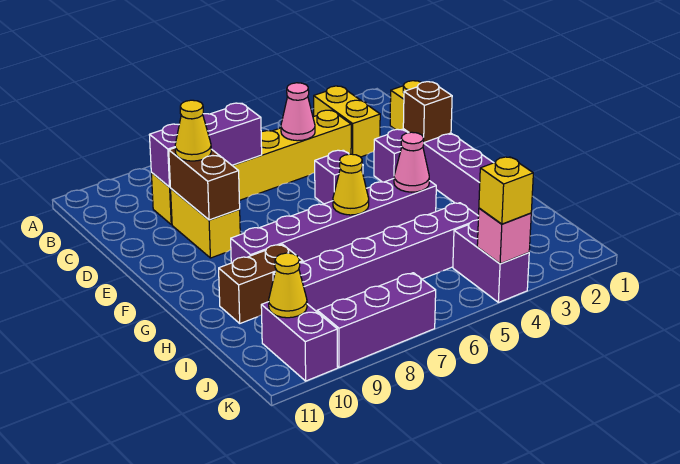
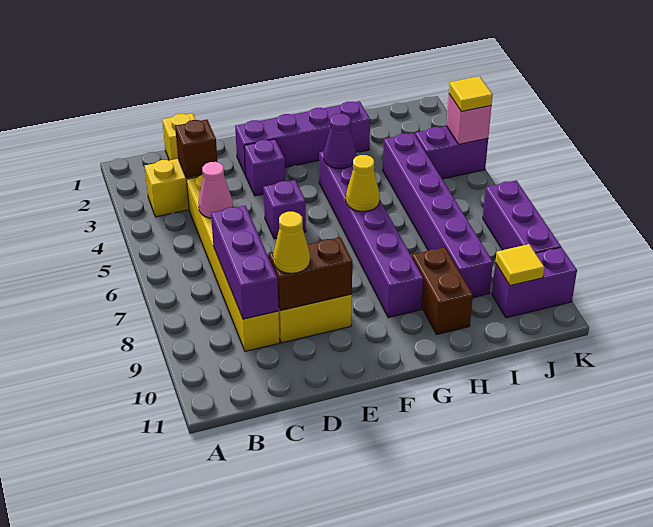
brown 1x1 brick [403,82,452,142] -> brown 1x1 brick moved to [175,120,217,178]
pink 1x1 cone [394,132,429,192] -> purple 1x1 cone [324,114,356,169]
yellow 1x1 cone [269,253,307,318] -> yellow 1x1 tile [495,244,544,286]
yellow 1x1 brick [479,157,533,224] -> yellow 1x1 tile [449,76,493,112]

